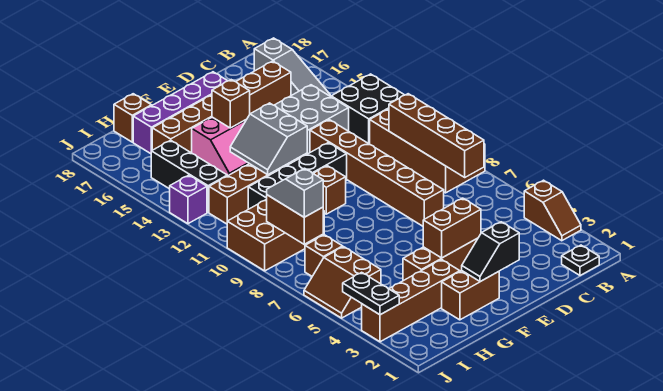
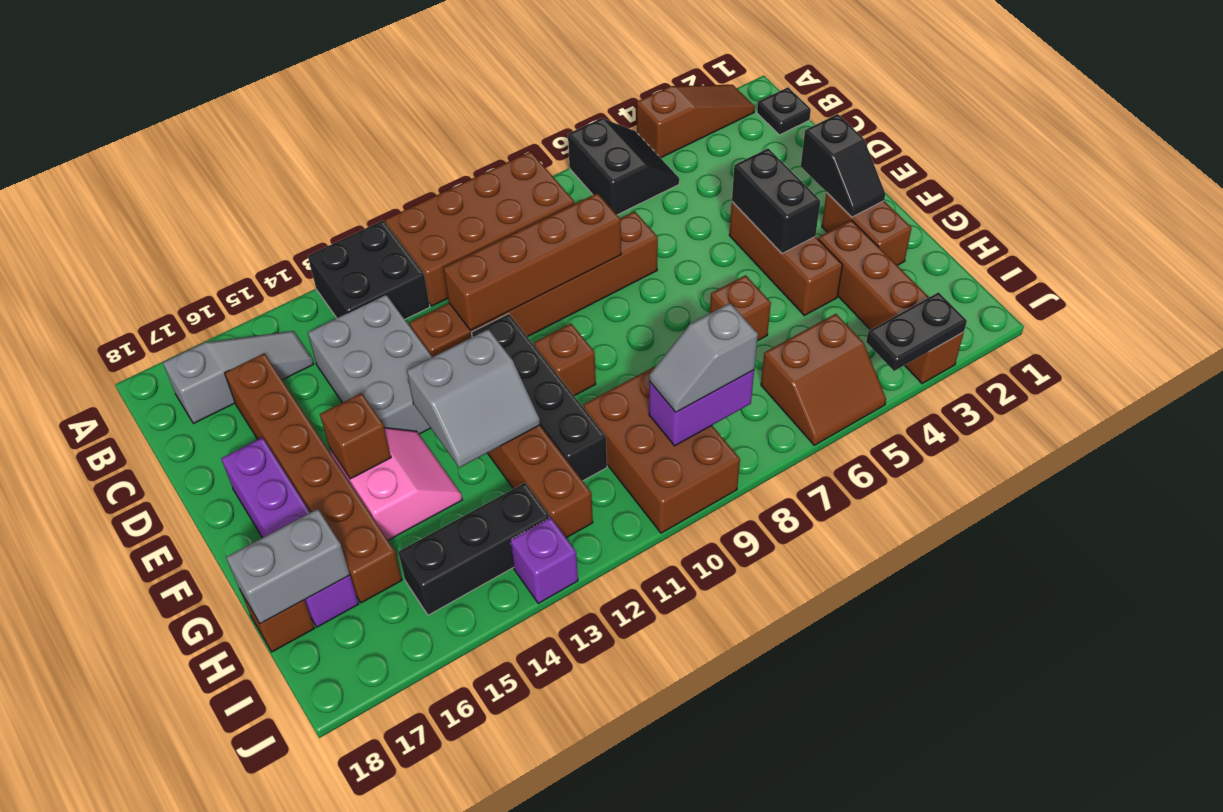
brown 1x2 slope [524,180,581,241] -> brown 1x3 slope [637,85,755,158]
none -> black 2x2 slope [568,118,679,215]
brown 1x4 brick [389,94,484,177] -> brown 1x4 brick moved to [444,193,621,330]
brown 1x2 brick [423,198,481,258] -> black 1x2 brick [732,148,820,254]
none -> grey 1x2 brick [226,509,350,624]
brown 1x1 brick [305,235,343,276] -> brown 1x1 brick moved to [710,275,771,341]
brown 1x2 brick [267,195,323,244] -> purple 1x2 brick [649,370,754,446]

